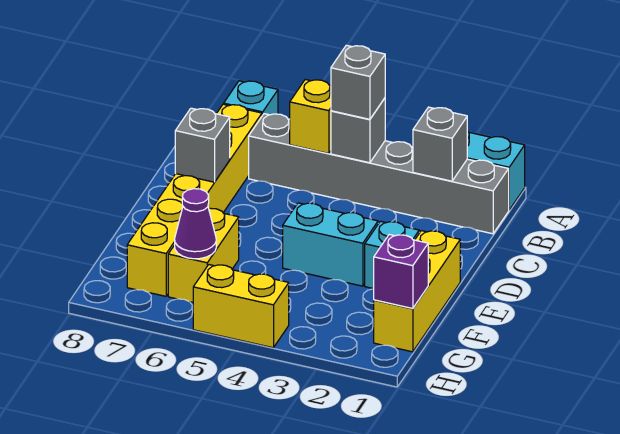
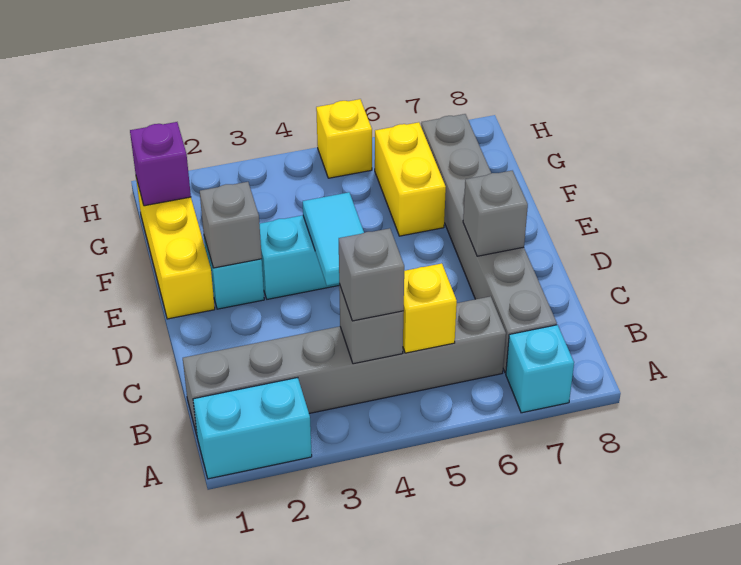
grey 1x1 brick [413,107,467,181] -> grey 1x1 brick moved to [200,182,262,268]
yellow 1x6 brick [127,104,262,296] -> grey 1x6 brick [421,114,557,373]
none -> cyan 1x2 tile [303,192,364,286]
purple 1x1 cone [175,189,216,259] -> none
yellow 1x2 brick [193,265,289,348] -> yellow 1x1 brick [316,99,372,178]

